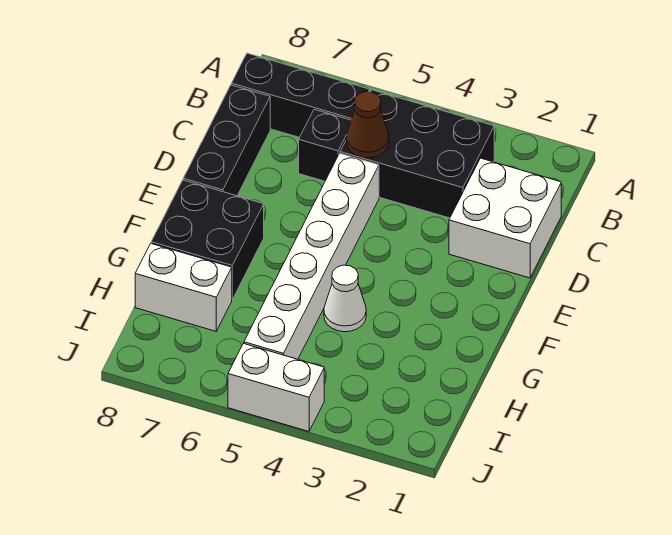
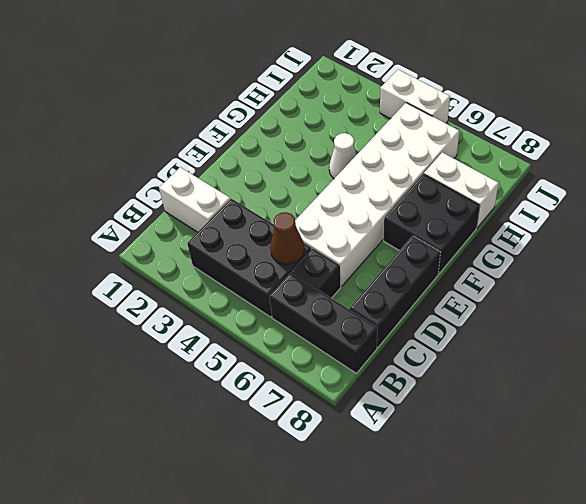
white 2x2 brick [449,158,561,278] -> white 1x2 brick [159,167,230,232]
white 1x6 brick [244,153,379,359] -> white 2x6 brick [295,103,459,287]

